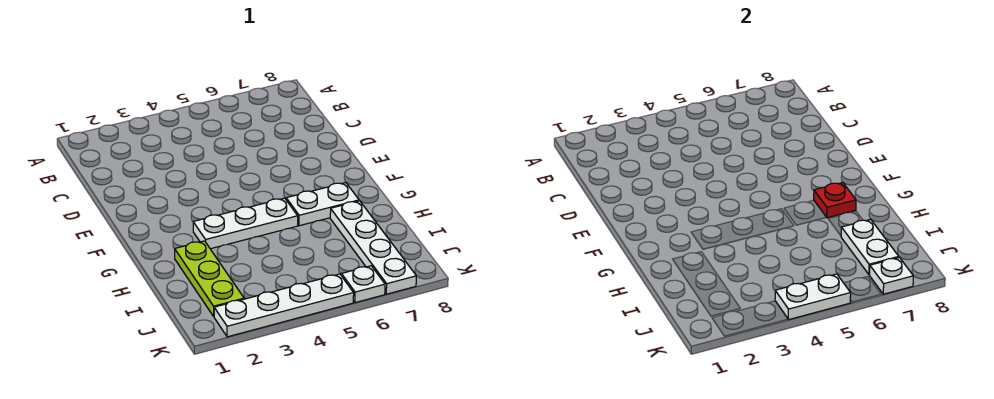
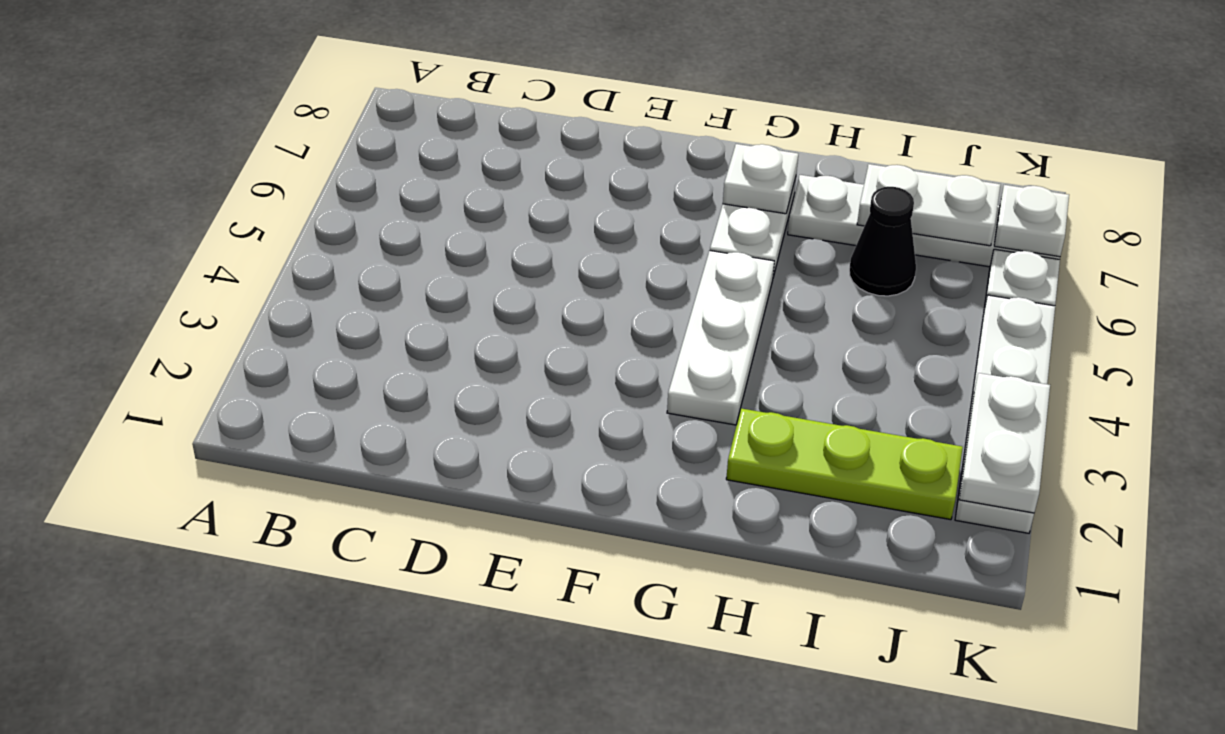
red 1x1 plate [814,183,856,218] -> white 1x1 plate [723,144,798,214]
none -> black 1x1 cone [849,187,916,296]
white 1x2 plate [775,274,851,320] -> white 1x2 plate moved to [959,373,1050,513]

